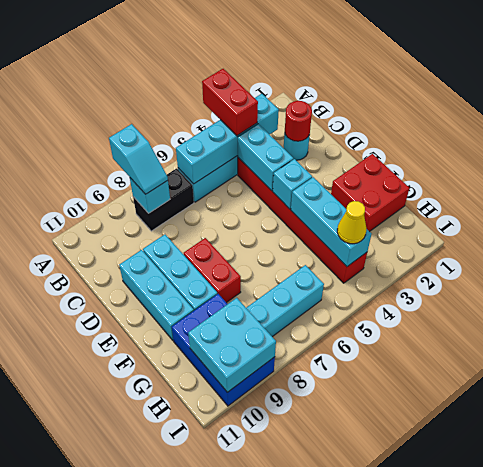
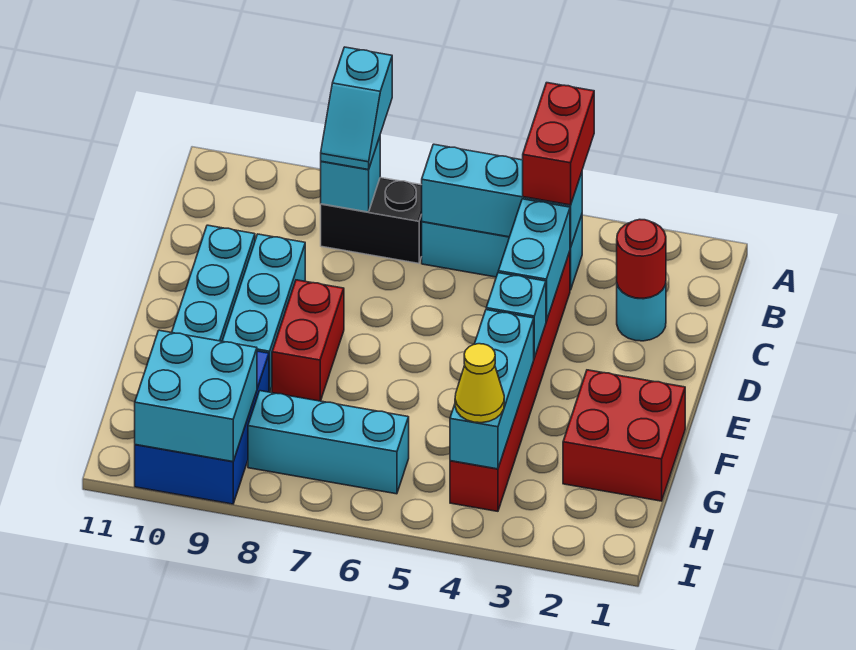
cyan 1x4 brick [176,94,279,184] -> cyan 1x3 brick [422,144,582,248]

